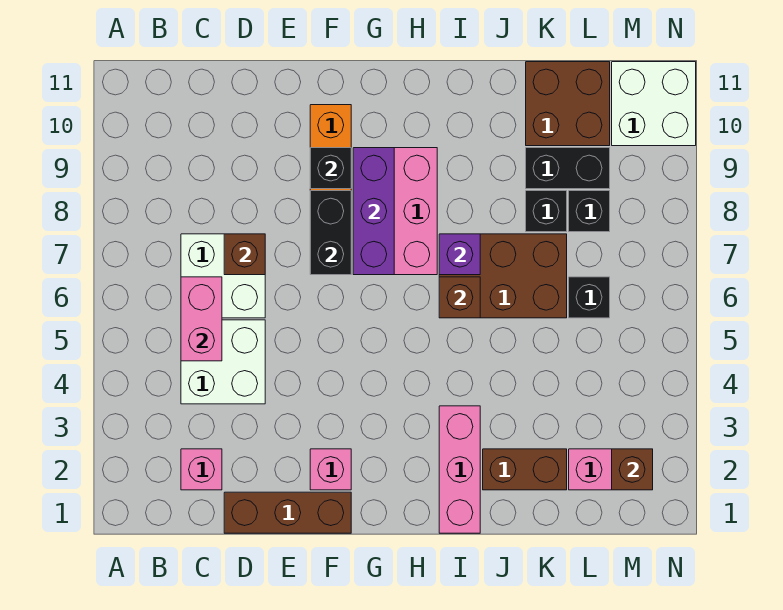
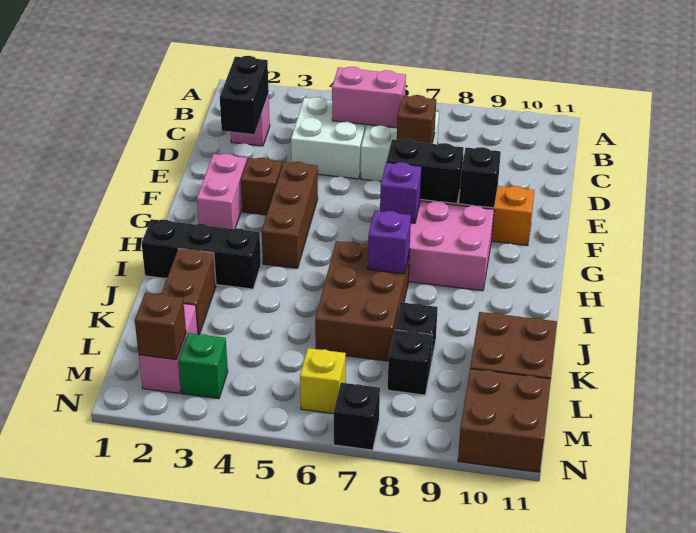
brown 1x3 brick [224,492,351,533] -> brown 1x3 brick moved to [262,162,318,268]
pink 1x1 brick [310,449,351,490] -> pink 1x2 brick [197,154,247,229]
purple 1x3 brick [353,148,394,275] -> purple 1x1 brick [380,162,422,223]
pink 1x3 brick [439,406,480,533] -> black 1x3 brick [142,219,261,289]
brown 1x1 brick [439,277,480,318] -> brown 1x1 brick moved to [241,158,282,215]
black 1x2 brick [526,148,610,189] -> black 1x2 brick moved to [220,56,269,134]
black 1x1 brick [569,277,610,318] -> black 1x1 brick moved to [334,383,380,450]
none -> green 1x1 brick [179,333,228,399]
none -> yellow 1x1 brick [300,348,346,414]
white 2x2 brick [612,62,696,146] -> brown 2x2 brick [458,369,551,472]

